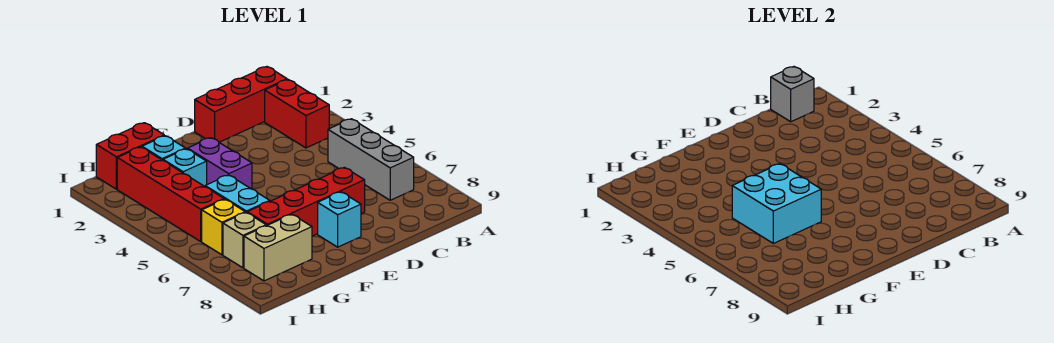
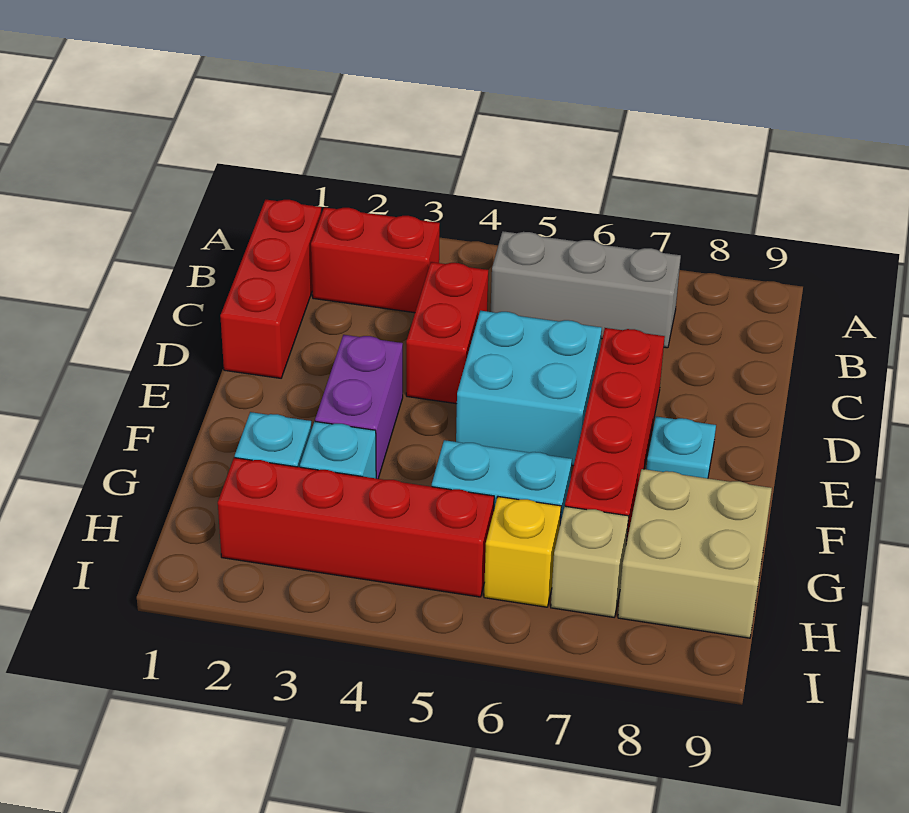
grey 1x1 brick [771,67,814,122] -> none
cyan 1x1 brick [318,192,361,247] -> cyan 1x1 plate [646,416,716,478]
purple 1x2 brick [188,138,252,189] -> purple 1x2 brick turned to [315,335,403,479]
cyan 2x2 brick [732,164,821,243] -> cyan 2x2 brick moved to [456,311,602,466]
red 1x2 brick [96,123,164,189] -> red 1x2 brick moved to [406,262,488,404]
tan 1x2 brick [244,214,312,281] -> tan 2x2 brick [618,469,772,638]

